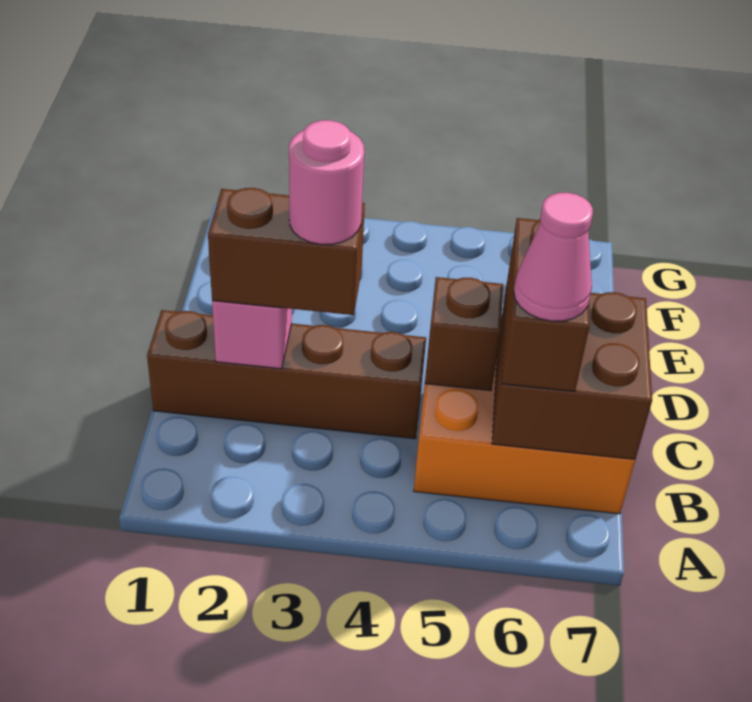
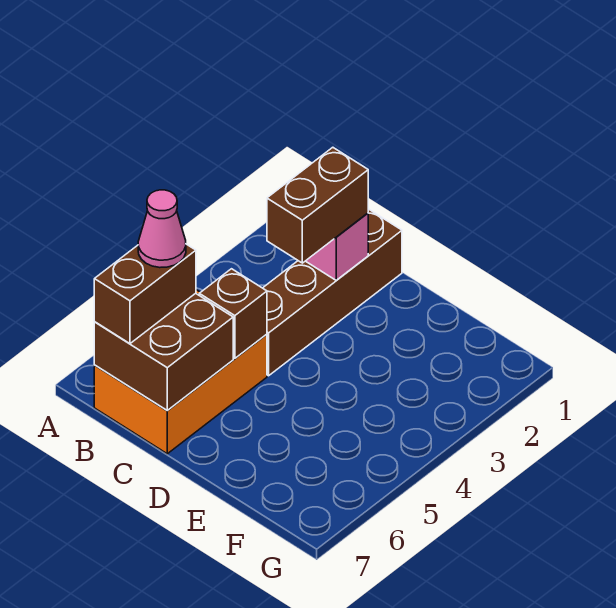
brown 1x2 brick [502,218,590,391] -> brown 1x2 brick turned to [94,244,196,344]
pink 1x1 round brick [289,120,364,245] -> none

